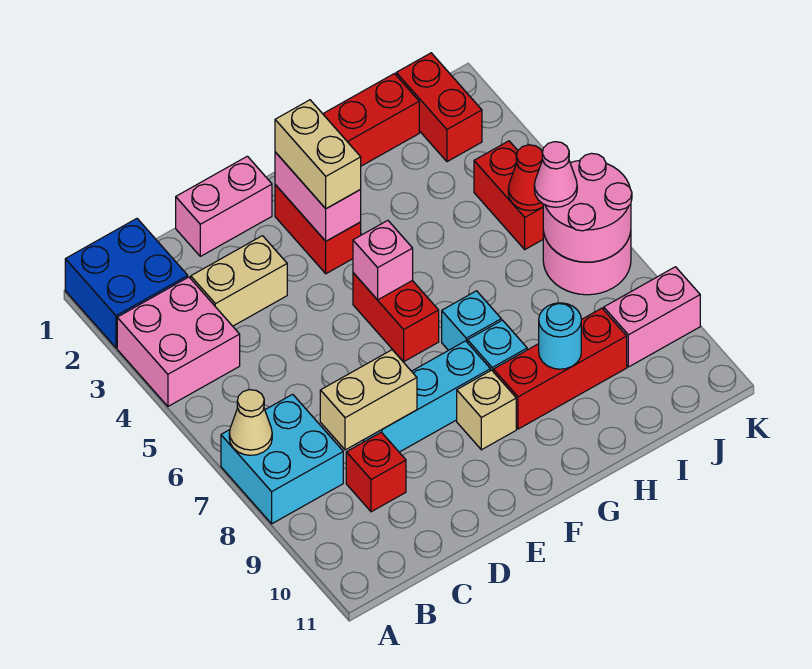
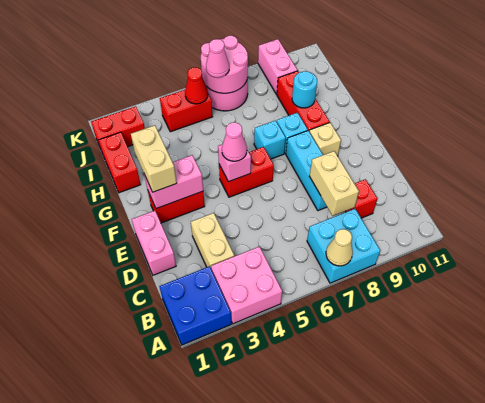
tan 1x2 brick [275,100,361,209] -> tan 1x2 brick turned to [131,125,177,192]
none -> pink 1x1 cone [222,122,247,161]

